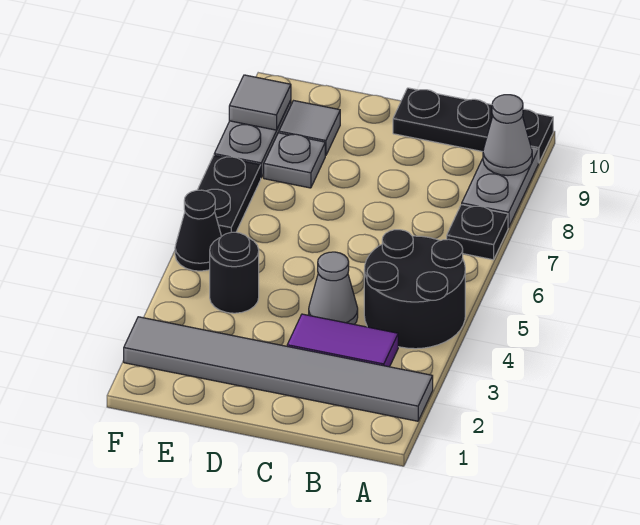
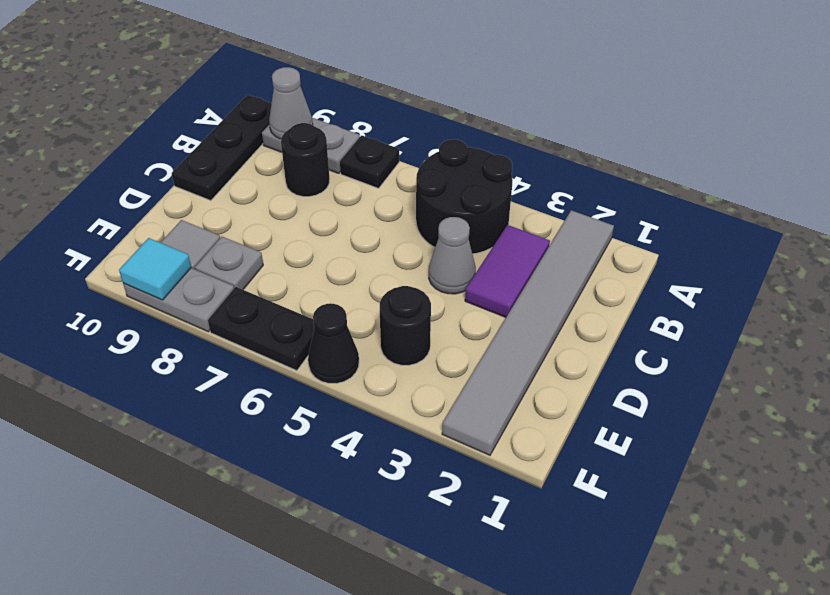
none -> black 1x1 round brick [281,123,330,197]
grey 1x1 tile [229,75,291,130] -> cyan 1x1 tile [119,238,191,300]

